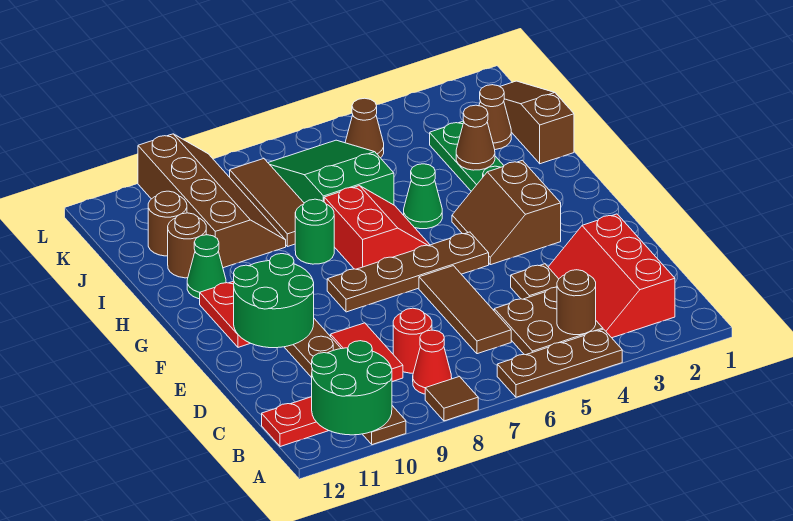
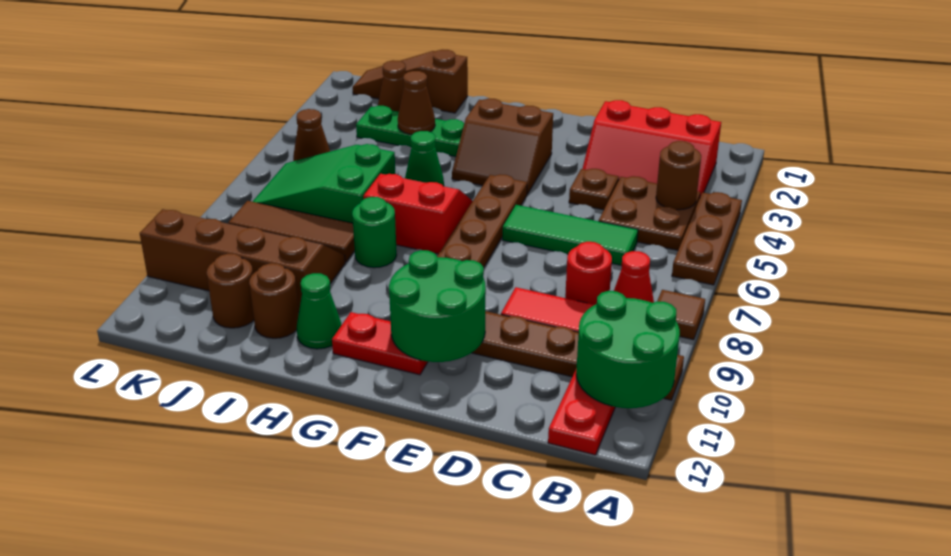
brown 1x3 tile [419,266,511,354] -> green 1x3 tile [502,205,638,266]

